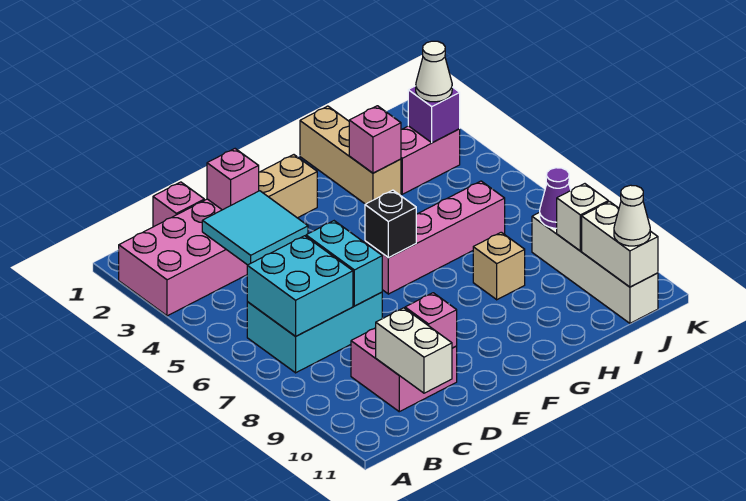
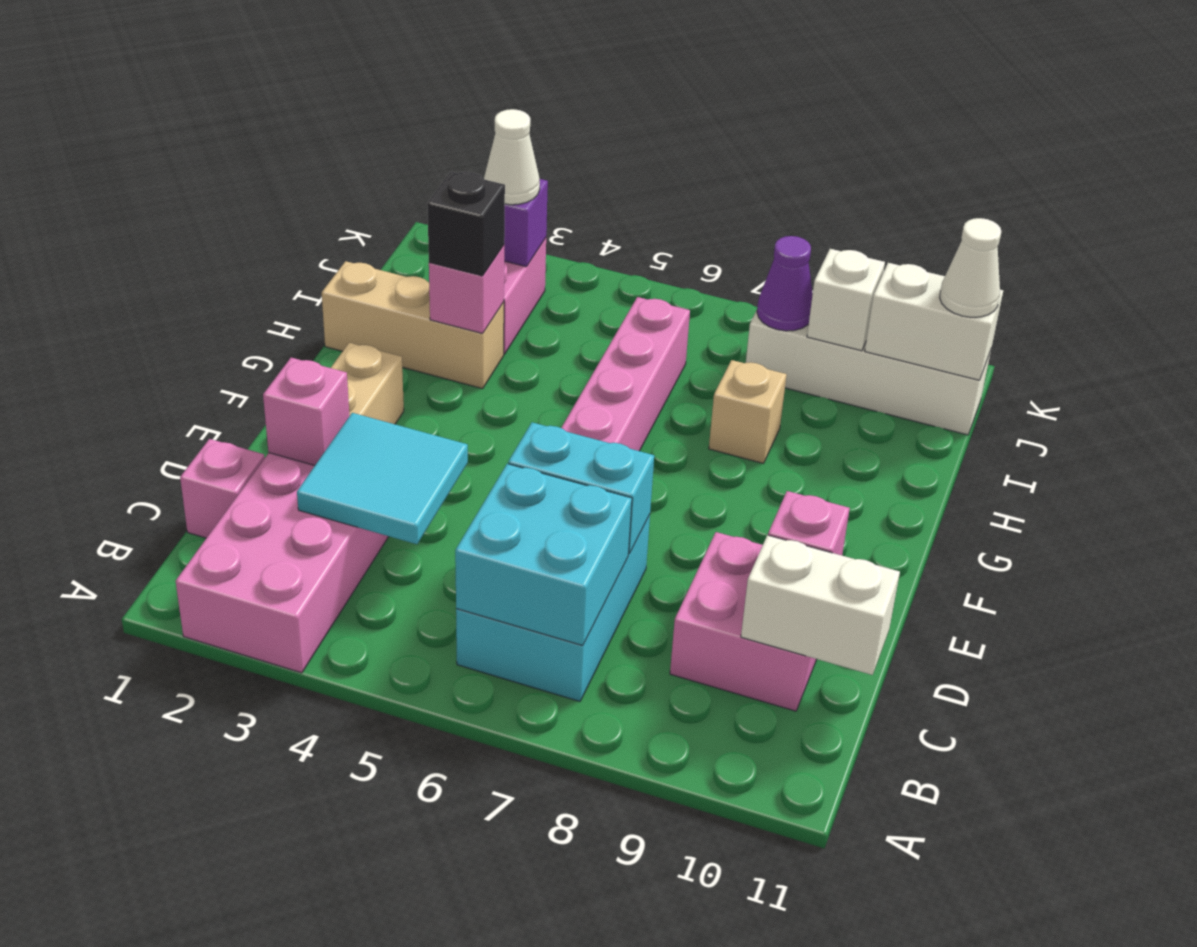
black 1x1 brick [365,190,416,258] -> black 1x1 brick moved to [427,172,505,276]

